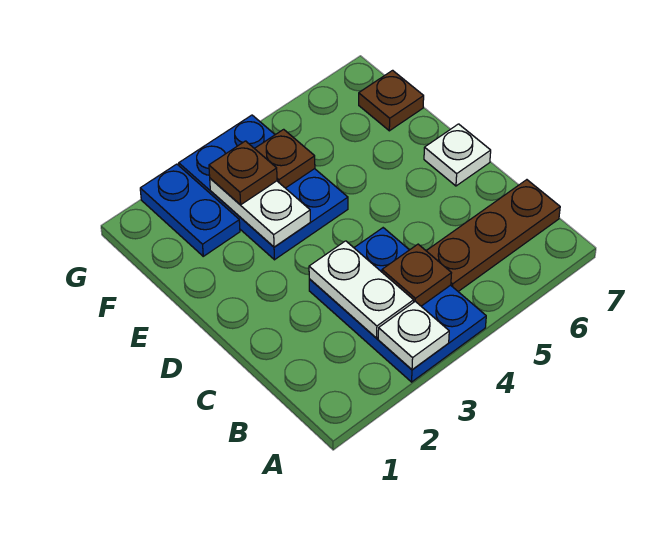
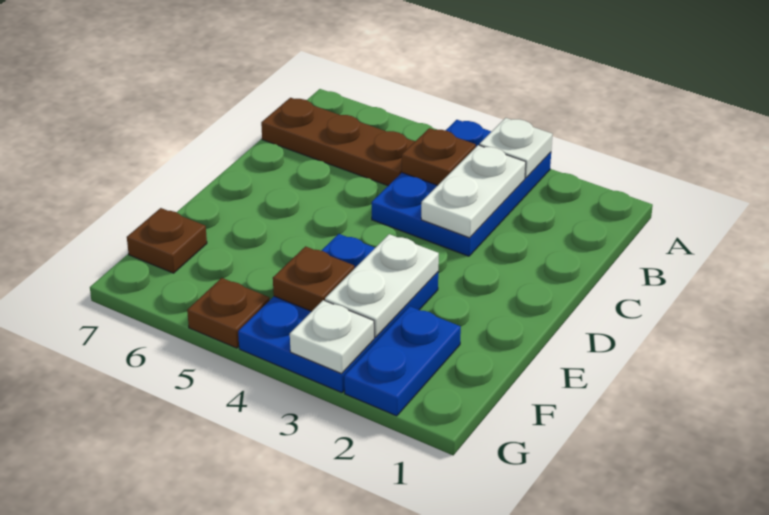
white 1x1 plate [424,124,491,186] -> white 1x1 plate moved to [290,300,374,374]
brown 1x1 plate [209,141,277,205] -> brown 1x1 plate moved to [187,278,270,348]

